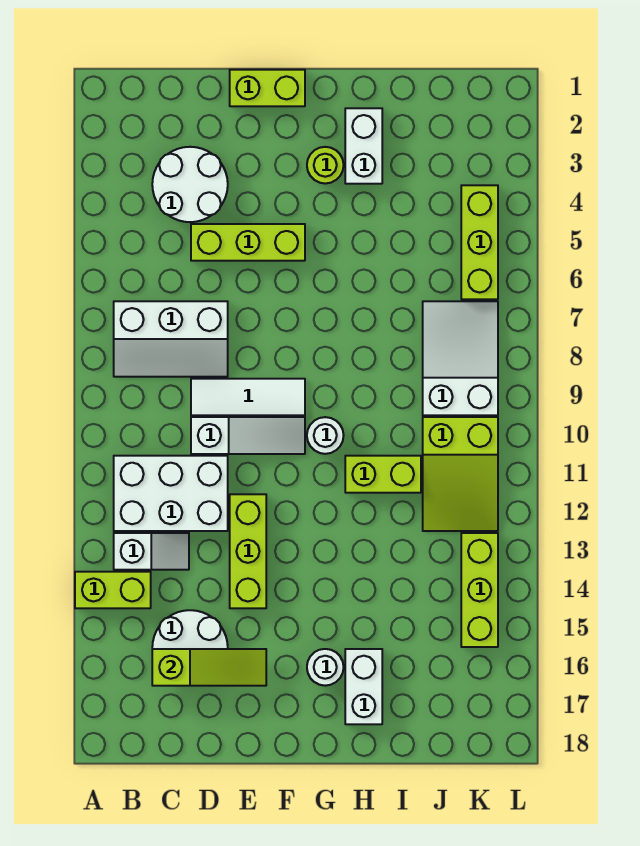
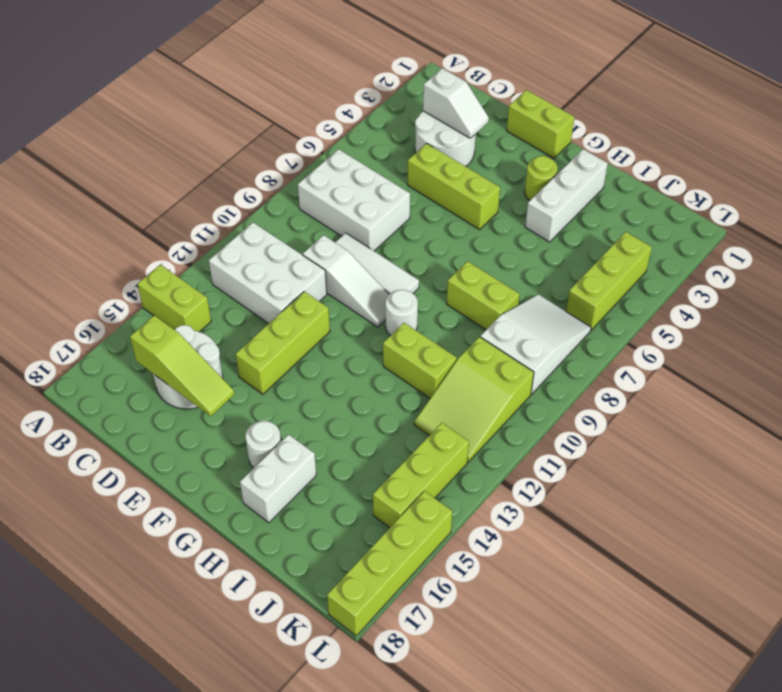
white 2x3 slope [114,301,228,377] -> white 2x3 brick [298,149,410,251]
white 1x2 slope [114,533,189,570] -> white 1x2 slope moved to [423,68,489,138]
white 1x2 brick [345,108,382,184] -> white 1x3 brick [525,149,608,242]
none -> lime 1x2 brick [447,261,520,330]
none -> lime 1x4 brick [327,491,452,636]

